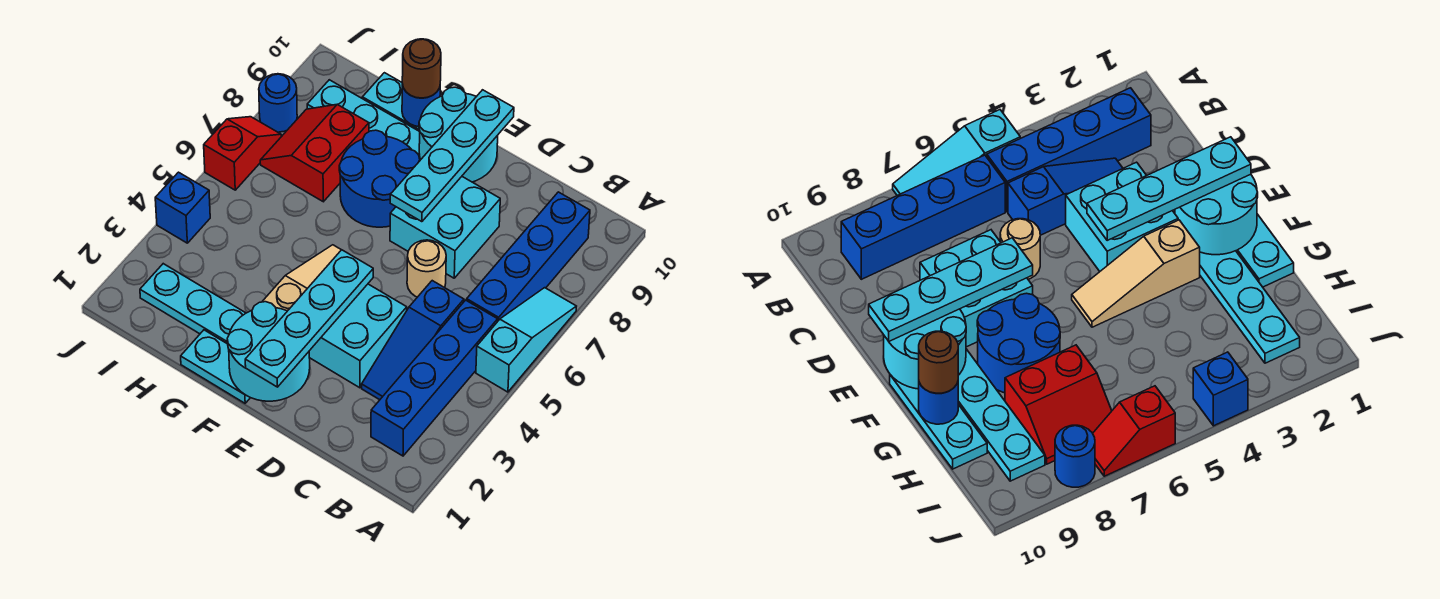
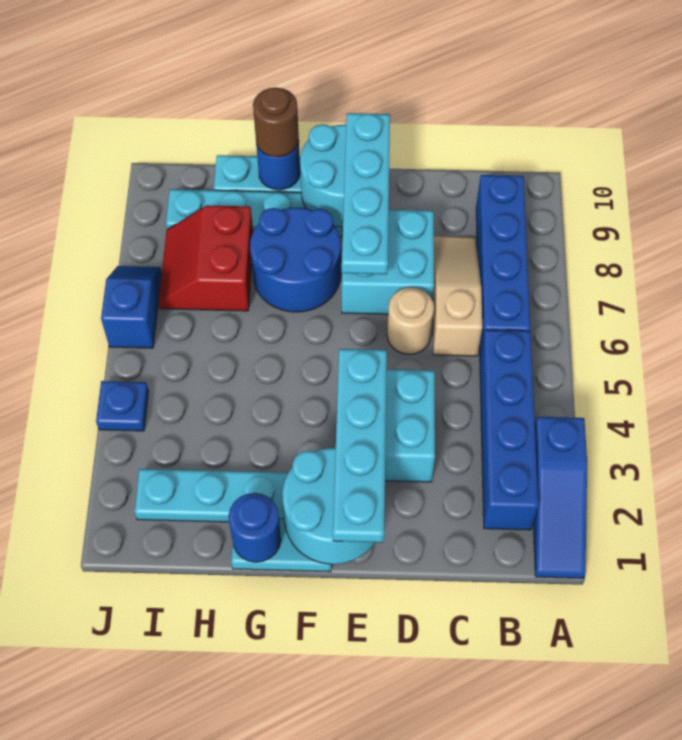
cyan 1x3 slope [476,288,576,392] -> none
blue 1x3 slope [362,281,464,400] -> blue 1x3 slope moved to [533,417,587,578]
tan 1x3 slope [262,245,341,311] -> tan 1x3 slope moved to [433,236,482,356]
blue 1x1 brick [155,172,210,243] -> blue 1x1 plate [96,381,149,431]
red 1x2 slope [204,117,281,190] -> blue 1x2 slope [101,266,161,348]
blue 1x1 round brick [259,74,297,132] -> blue 1x1 round brick moved to [229,493,281,562]

